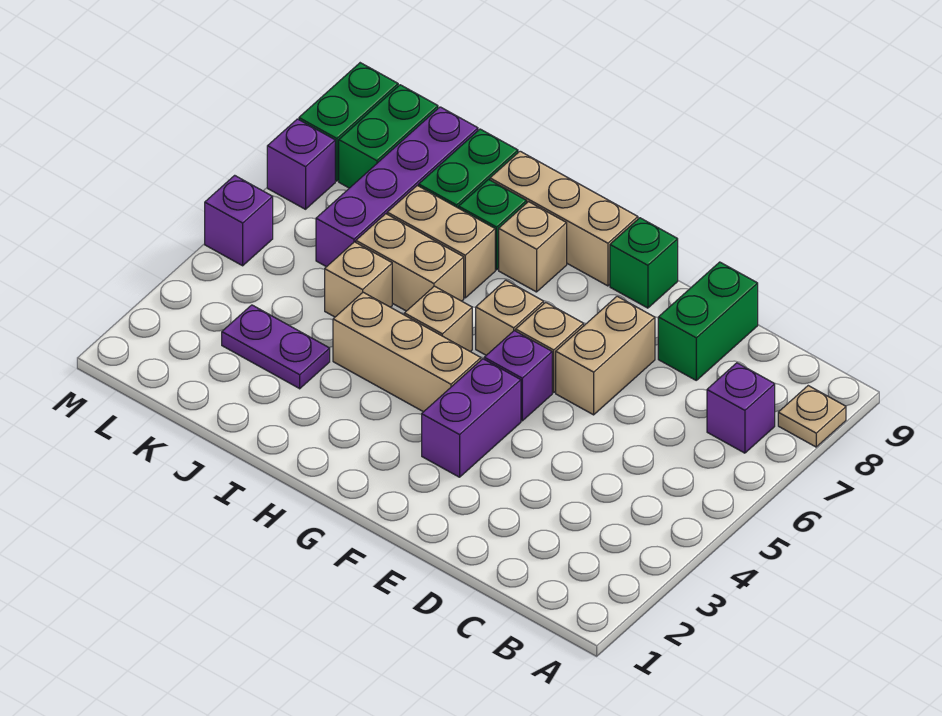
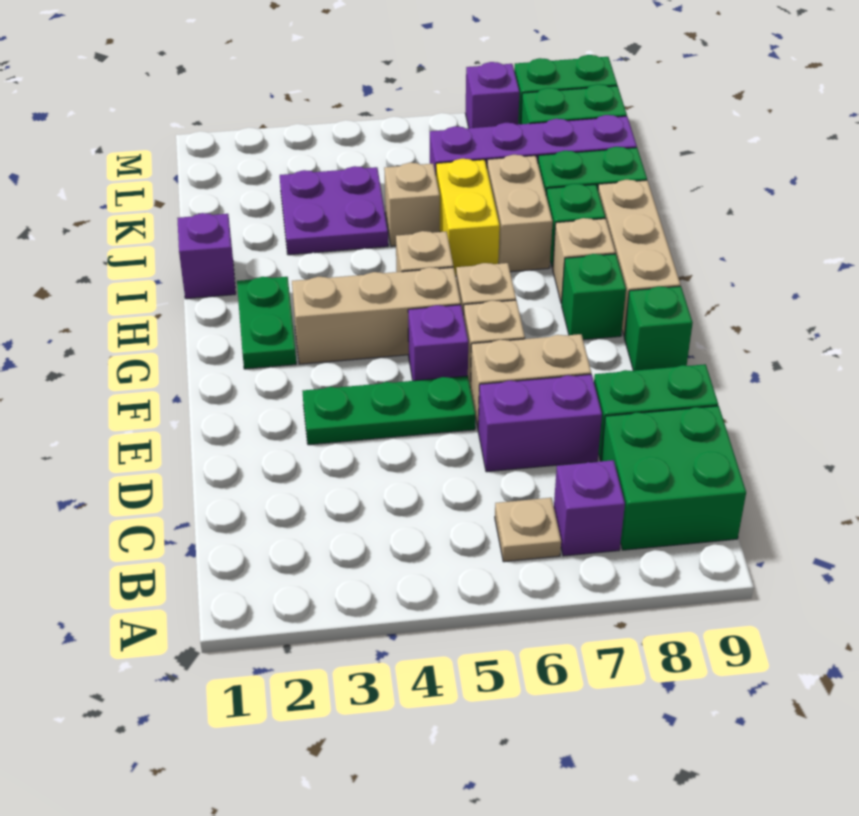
tan 1x1 plate [778,386,846,447] -> tan 1x1 plate moved to [495,498,561,562]
none -> green 2x2 brick [601,406,746,550]
none -> green 1x3 plate [302,376,475,445]
purple 1x2 brick [422,359,521,477] -> purple 1x2 brick moved to [478,374,602,472]
none -> green 1x2 plate [237,277,296,369]
tan 1x3 brick [333,292,481,412] -> tan 1x3 brick turned to [292,267,461,364]
none -> green 1x1 brick [562,254,626,340]
tan 1x2 brick [356,214,464,311] -> yellow 1x2 brick [436,159,500,276]
purple 1x2 plate [222,305,330,389] -> purple 2x2 plate [280,166,388,255]
purple 1x1 brick [205,175,273,266] -> purple 1x1 brick moved to [177,213,236,299]

